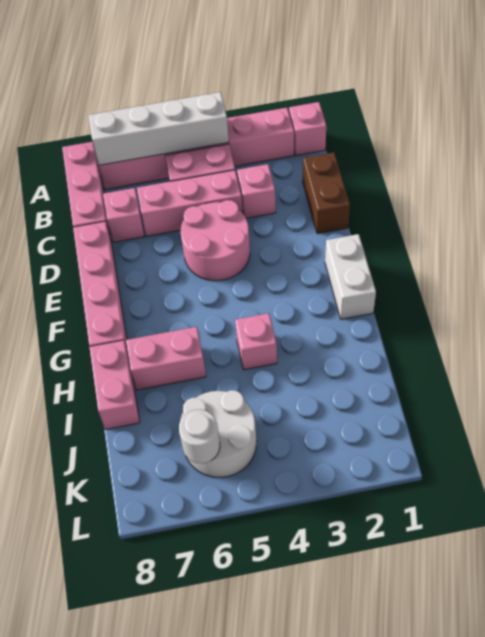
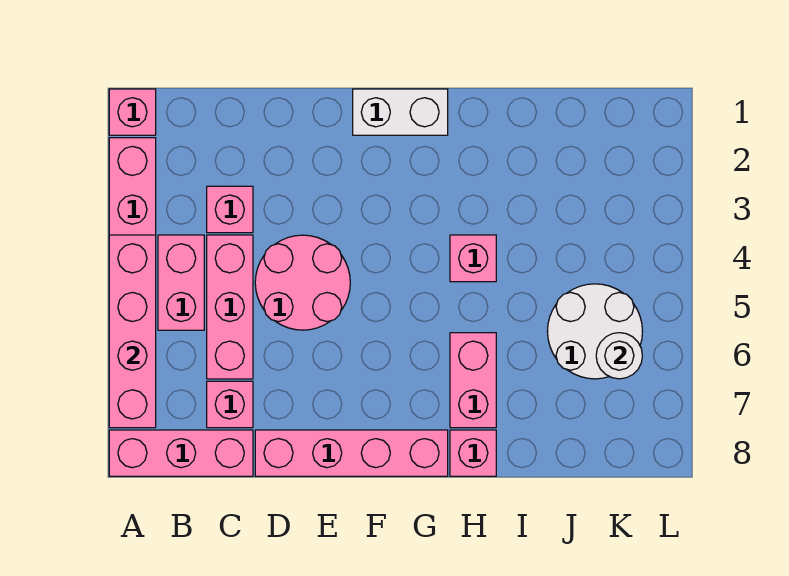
white 1x4 brick [88,92,229,165] -> pink 1x4 brick [109,235,156,428]
brown 1x2 brick [303,152,350,234] -> none
pink 1x2 brick [89,340,140,430] -> pink 1x1 brick [450,430,496,476]

